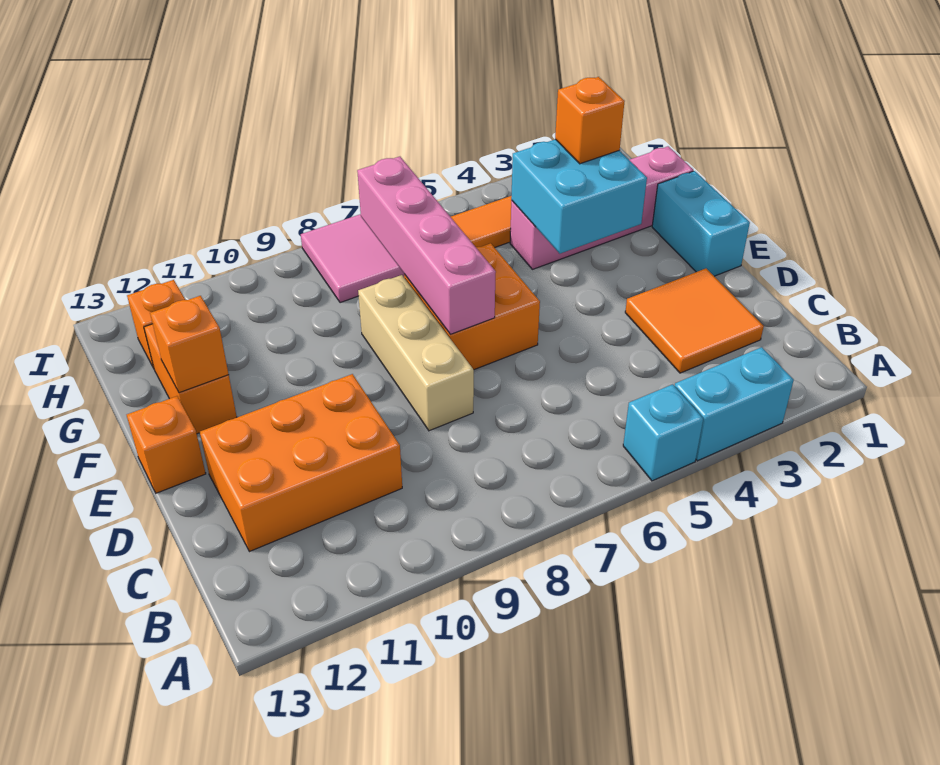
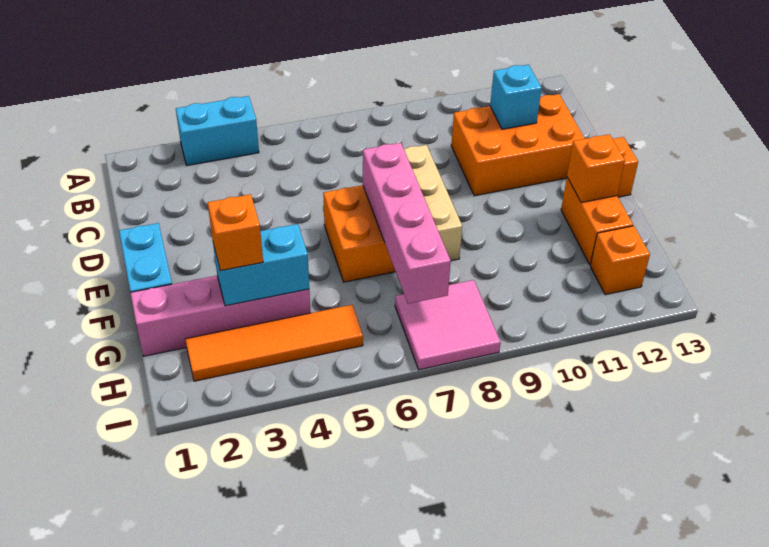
cyan 1x1 brick [623,384,703,481] -> cyan 1x1 brick moved to [490,65,542,129]
orange 2x2 tile [625,269,764,373] -> none
cyan 2x2 brick [511,139,647,254] -> cyan 1x2 brick [213,224,309,306]

